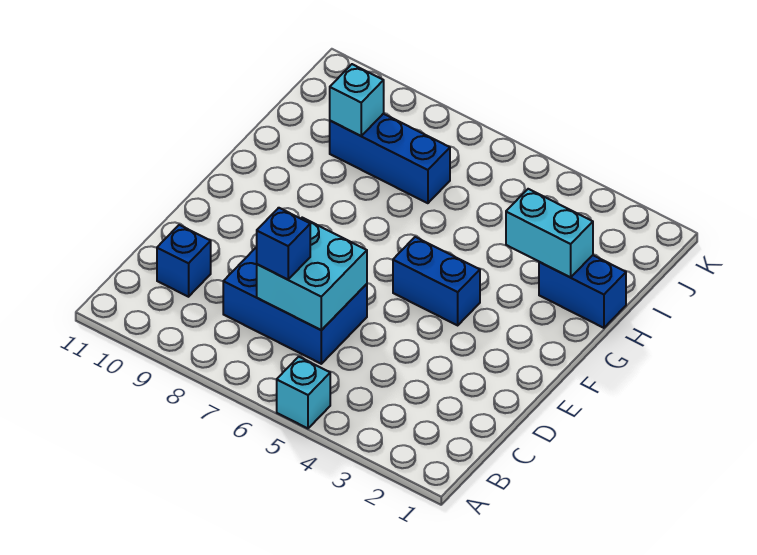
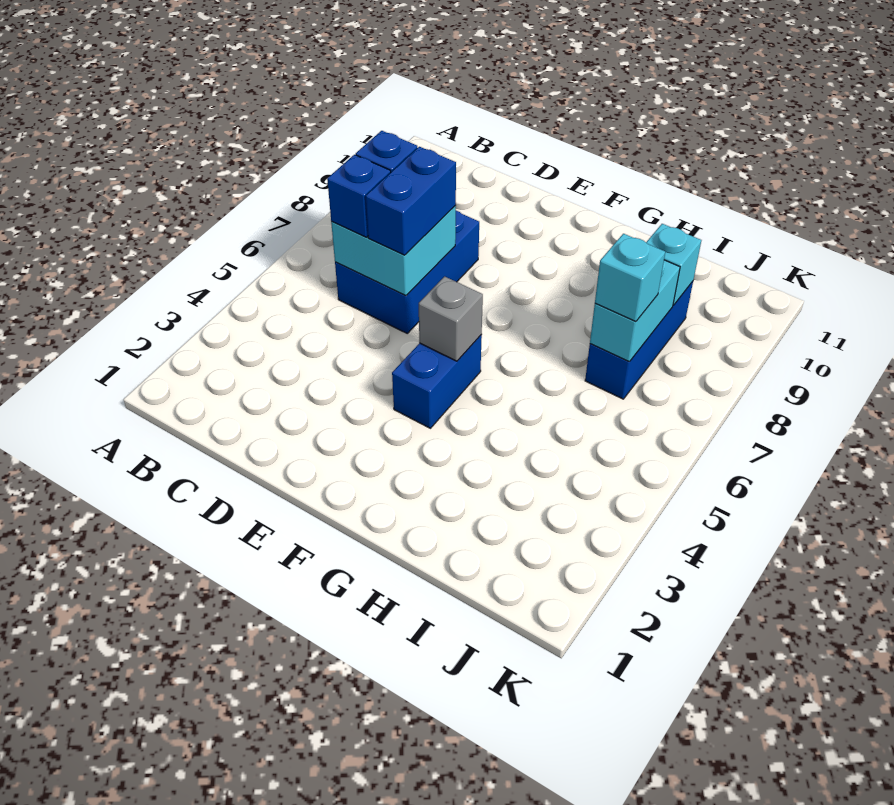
cyan 1x1 brick [277,357,330,428] -> cyan 1x1 brick moved to [595,234,665,322]
blue 1x1 brick [157,225,211,297] -> blue 1x1 brick moved to [327,155,391,237]
none -> grey 1x1 brick [419,276,483,361]
blue 1x2 brick [539,255,626,328] -> blue 1x2 brick moved to [366,147,456,255]
cyan 1x2 brick [506,189,593,277] -> cyan 1x2 brick moved to [590,260,680,362]

